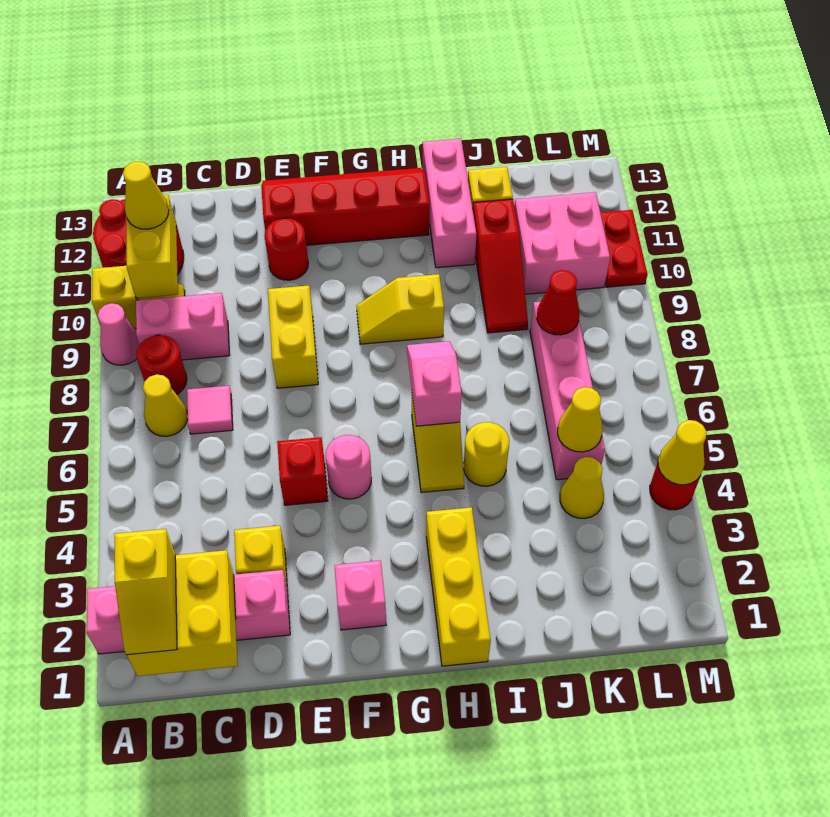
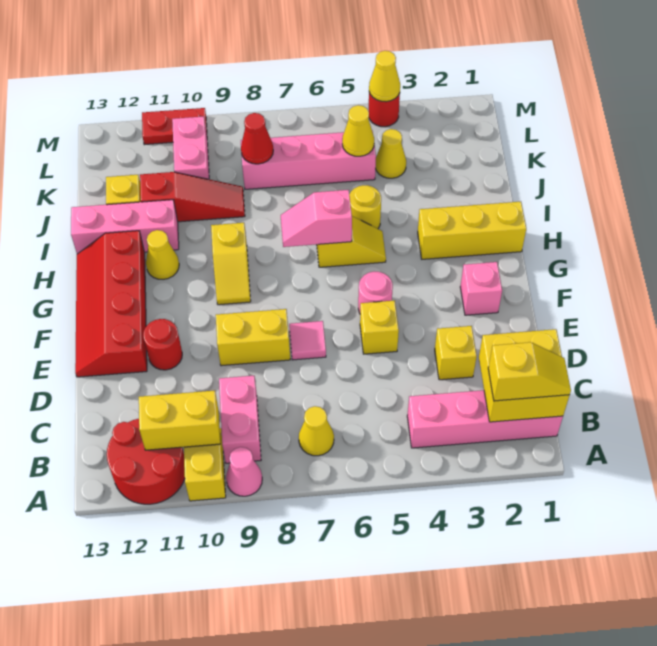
pink 1x4 brick [87,570,290,654] -> pink 1x4 brick turned to [407,390,563,448]
red 1x1 round brick [136,335,187,394] -> none
yellow 1x1 cone [123,162,169,229] -> yellow 1x1 cone moved to [146,230,179,279]
pink 1x1 tile [187,386,233,434] -> pink 1x1 tile moved to [289,321,326,360]
red 1x1 brick [277,437,328,505] -> yellow 1x1 brick [360,300,399,354]
pink 2x2 brick [514,192,610,294] -> pink 1x2 brick [172,116,209,179]

